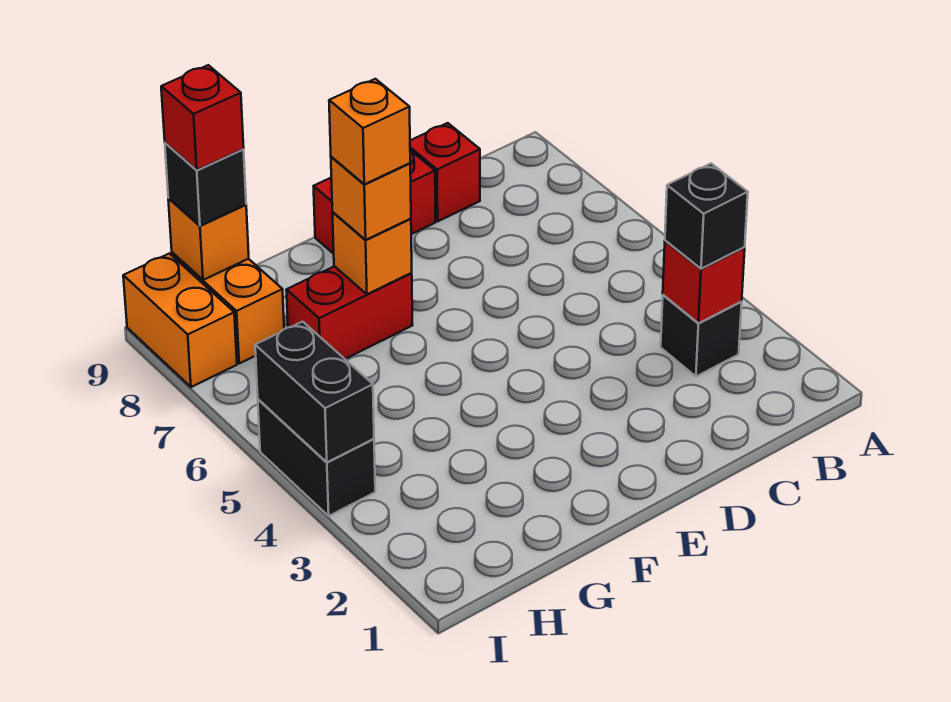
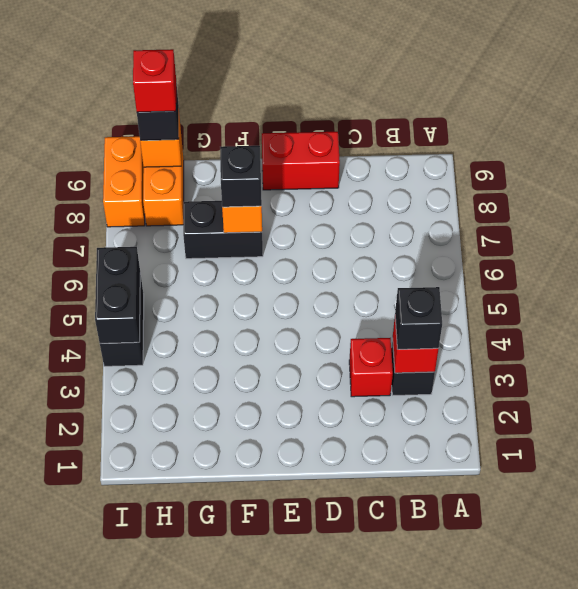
red 1x1 brick [410,123,480,221] -> red 1x1 brick moved to [349,338,393,397]
red 1x2 brick [287,266,412,359] -> black 1x2 brick [183,201,263,259]
orange 1x1 brick [331,157,411,240] -> black 1x1 brick [220,146,262,207]
orange 1x1 brick [329,79,410,184] -> none

